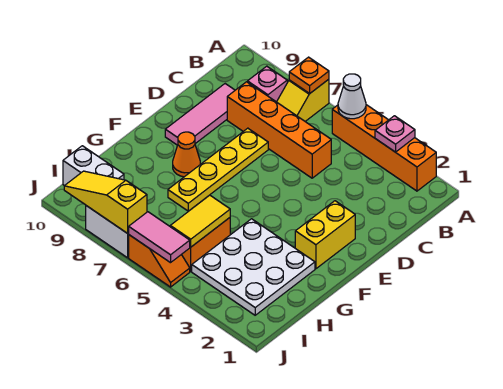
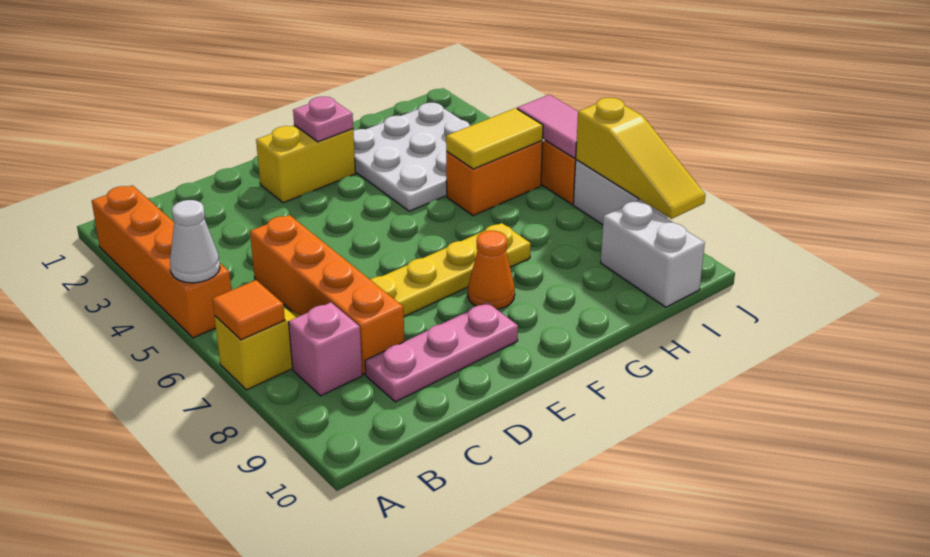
pink 1x1 plate [375,116,415,152] -> pink 1x1 plate moved to [293,97,353,142]
orange 1x1 plate [289,57,329,93] -> orange 1x1 tile [212,280,285,340]
pink 1x3 tile [165,84,235,145] -> pink 1x3 plate [365,302,518,402]

